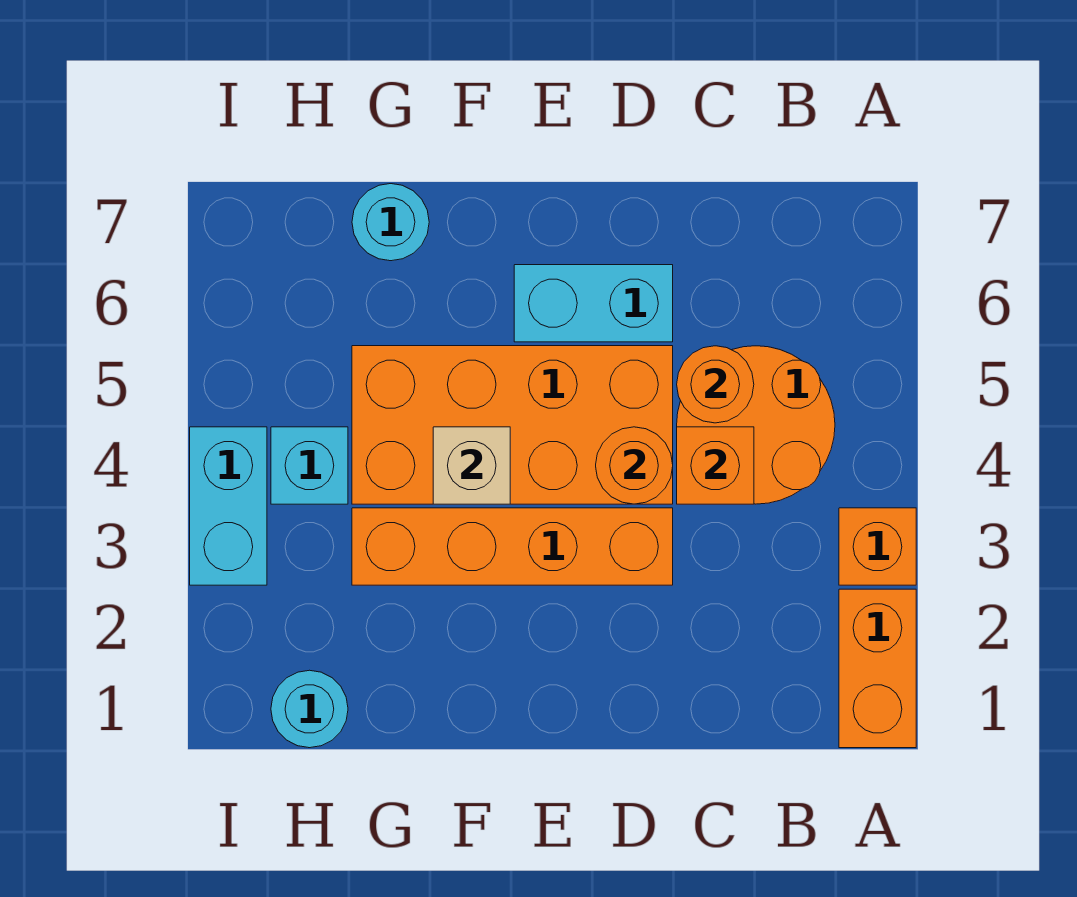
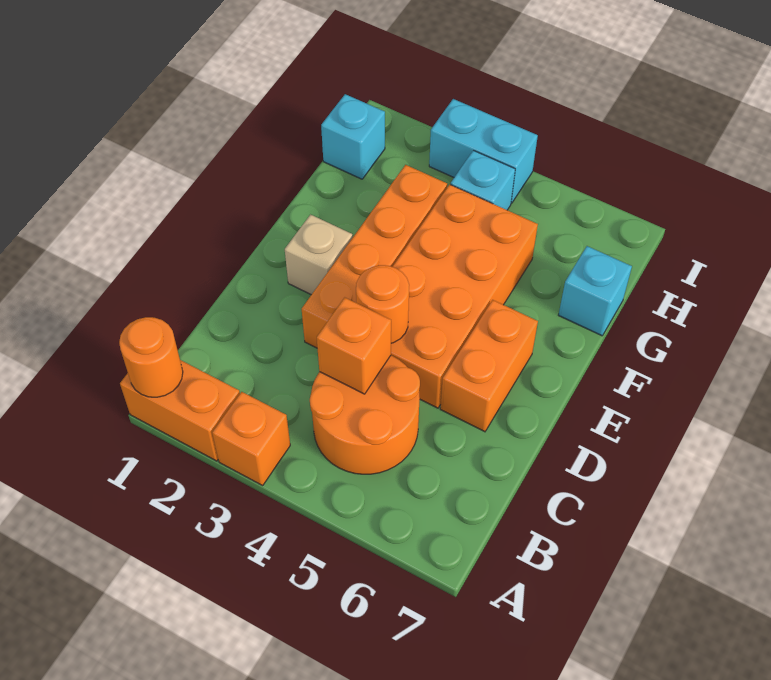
orange 1x1 round brick [677,346,754,423] -> orange 1x1 round brick moved to [119,317,183,397]
cyan 1x2 brick [514,265,673,342] -> orange 1x2 brick [440,300,538,432]
tan 1x1 brick [433,427,510,504] -> tan 1x1 brick moved to [285,215,353,295]
cyan 1x1 round brick [352,184,429,261] -> cyan 1x1 brick [559,246,632,336]
cyan 1x1 round brick [271,670,348,748] -> cyan 1x1 brick [321,94,385,179]

